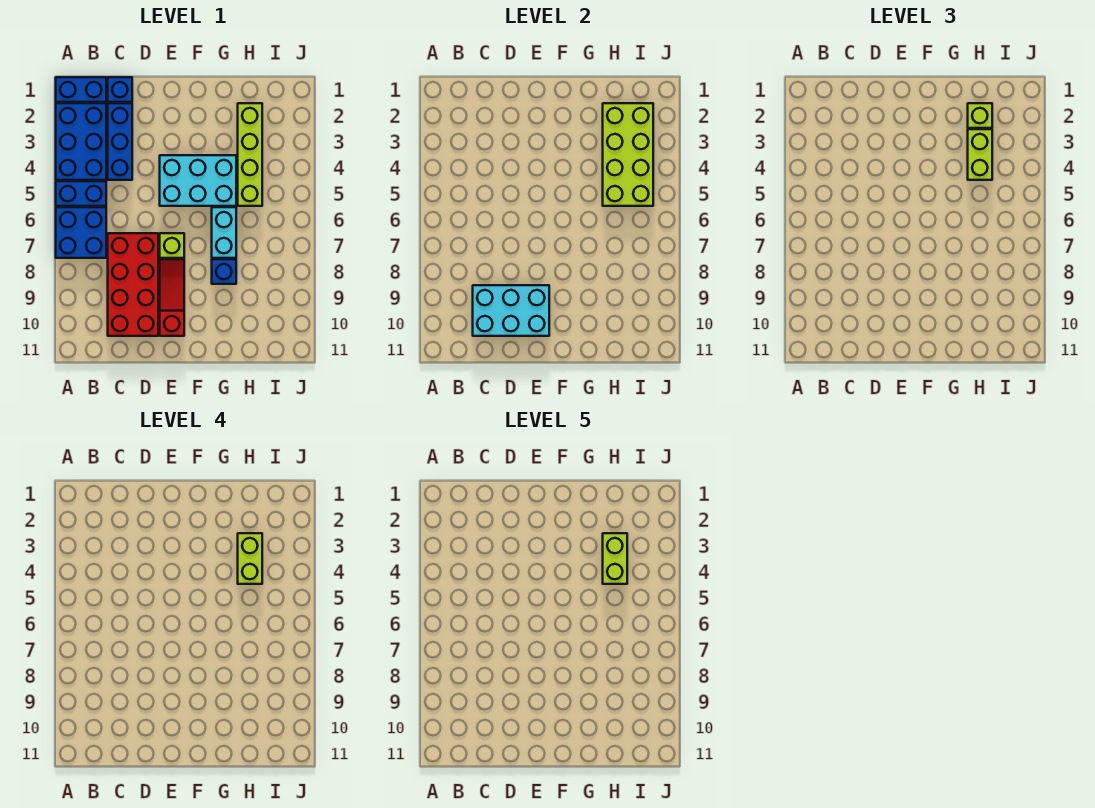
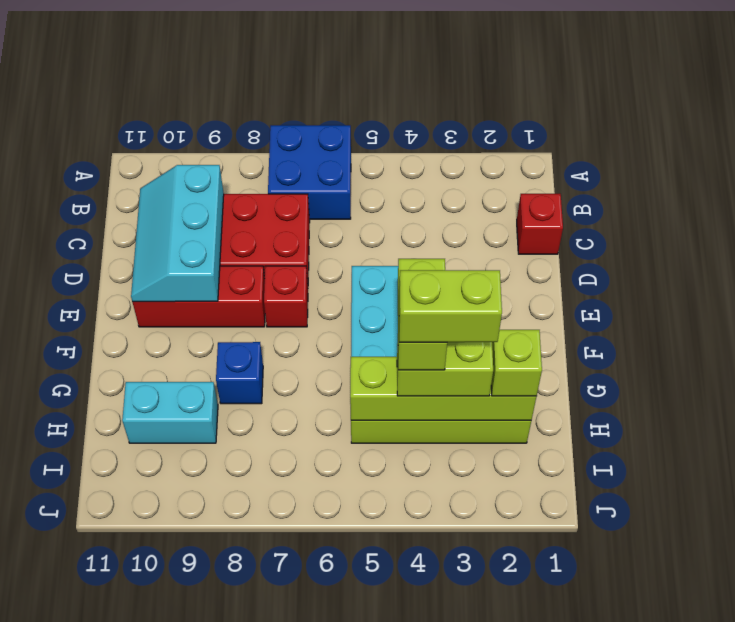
blue 1x2 brick [56,77,106,102] -> none
blue 2x3 brick [56,103,106,180] -> none
blue 1x2 brick [56,181,106,206] -> none
blue 1x1 brick [108,77,132,102] -> red 1x1 brick [517,194,563,254]
blue 1x3 brick [108,103,132,180] -> none
cyan 2x3 brick [473,285,549,336] -> cyan 2x3 slope [131,165,224,302]
lime 1x1 brick [160,233,184,258] -> red 1x1 brick [264,266,308,327]
red 1x3 slope [160,259,184,336] -> red 1x3 brick [133,266,265,327]
cyan 1x2 brick [212,207,236,258] -> cyan 1x2 brick moved to [122,382,218,443]
lime 2x4 brick [603,103,653,206] -> lime 1x4 brick [350,357,536,420]
lime 1x2 brick [238,533,262,584] -> lime 1x2 brick turned to [398,259,447,370]

